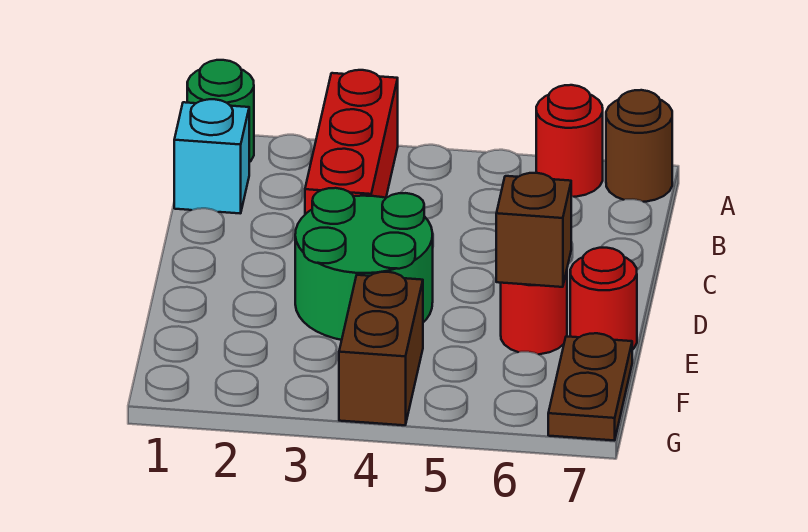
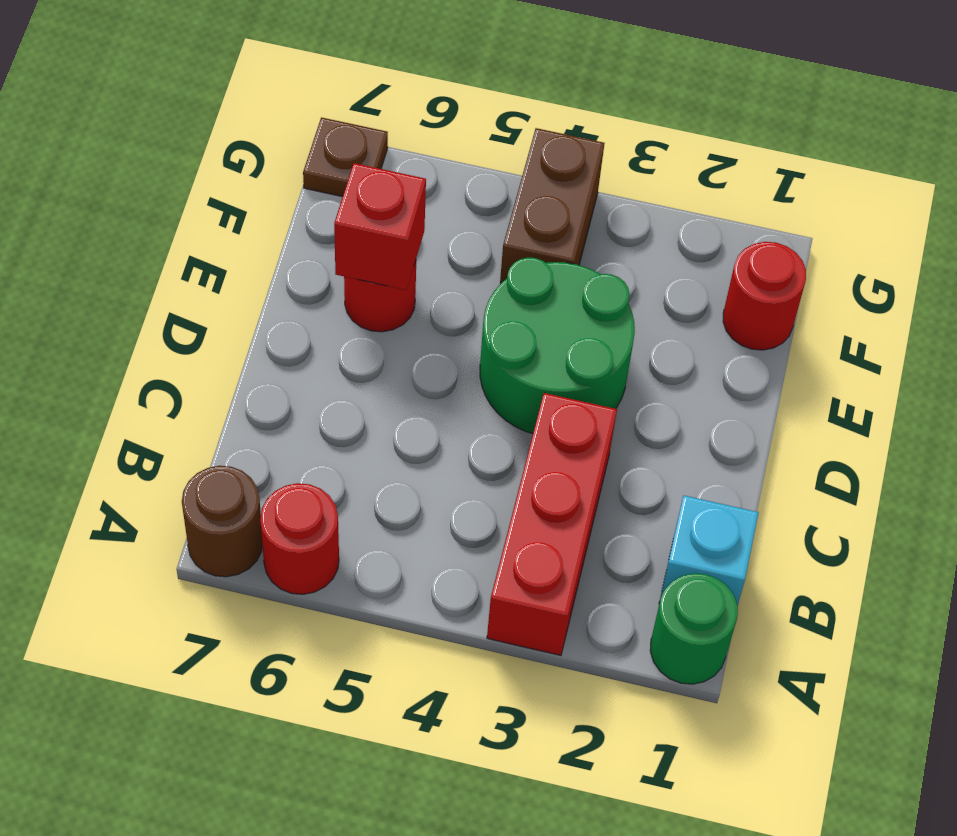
brown 1x1 brick [496,173,571,287] -> red 1x1 brick [334,163,426,290]
red 1x1 round brick [570,248,637,350] -> red 1x1 round brick moved to [723,242,806,350]
brown 1x2 plate [548,333,632,441] -> brown 1x1 plate [303,117,388,197]

